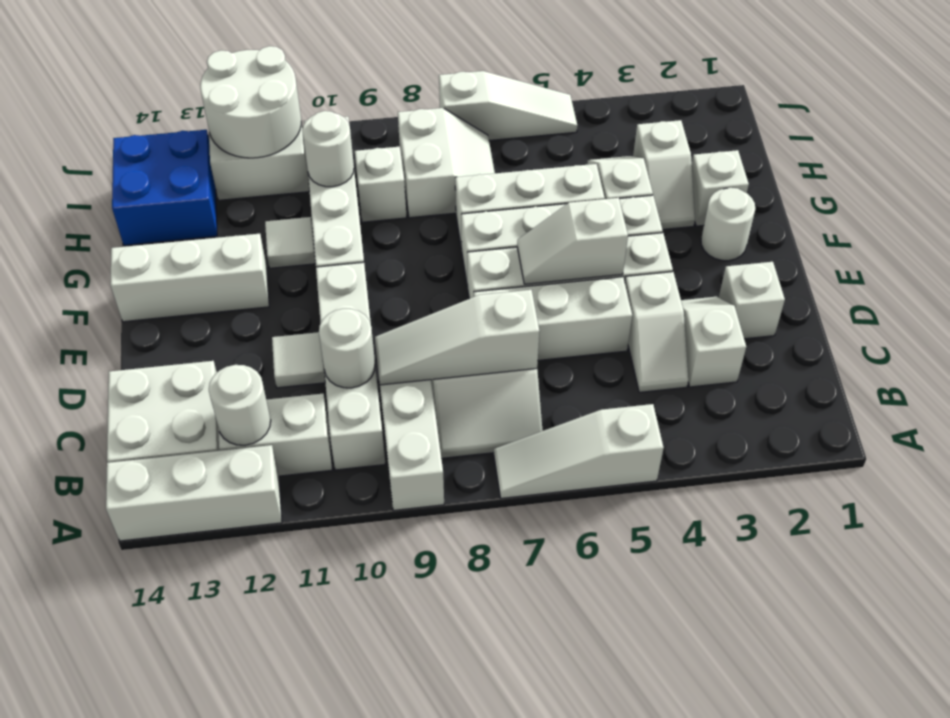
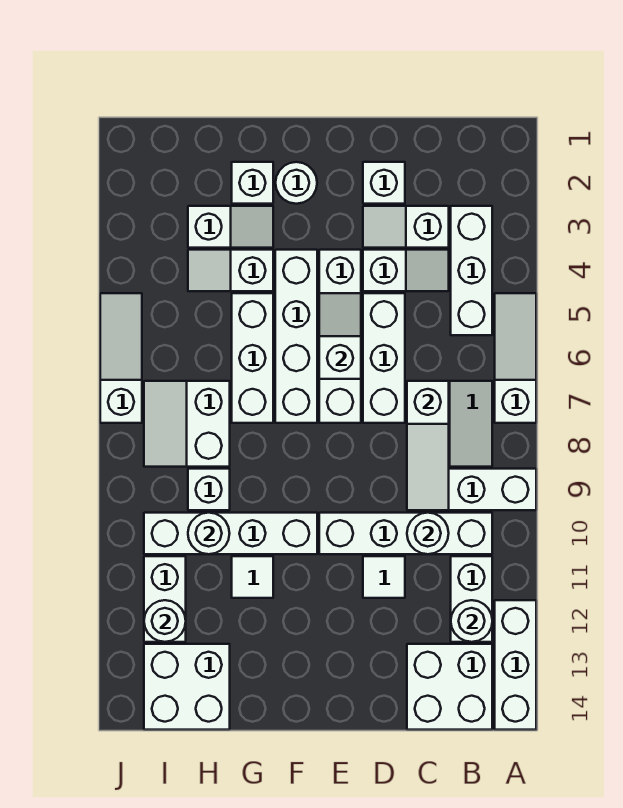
white 1x3 slope [494,404,664,498] -> white 1x3 slope turned to [495,293,536,423]
white 1x2 slope [517,198,628,284] -> white 1x2 slope turned to [319,293,361,379]
white 1x3 brick [110,234,269,322] -> white 1x3 brick moved to [451,206,492,335]
white 2x2 slope [398,108,495,218] -> white 2x2 slope turned to [144,381,230,467]
blue 2x2 brick [112,130,217,245] -> white 2x2 brick [144,644,230,730]
white 2x2 round brick [200,46,301,158] -> white 1x1 round brick [144,600,186,642]

